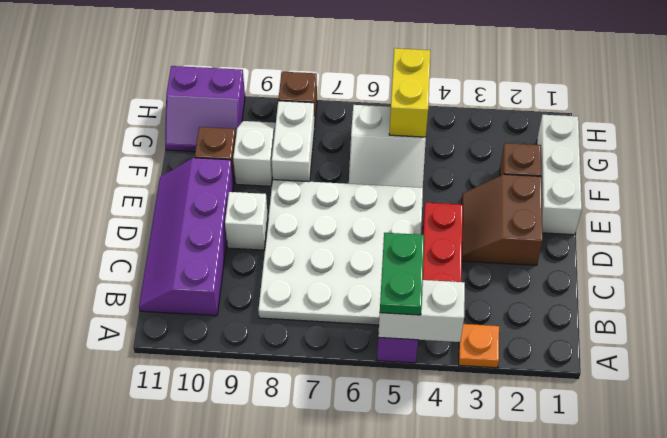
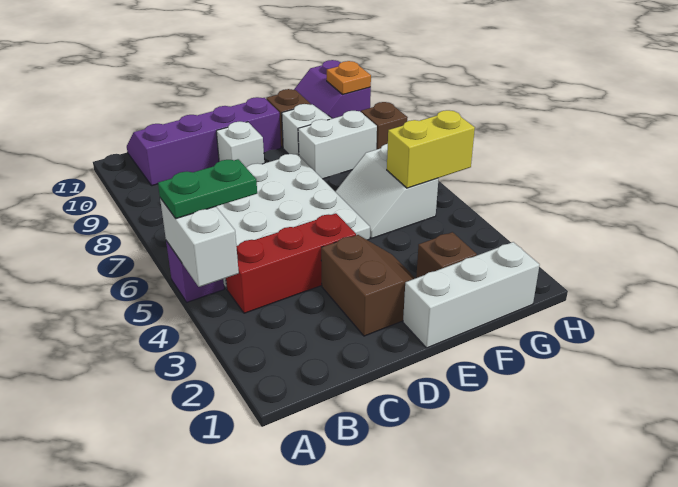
orange 1x1 plate [459,324,499,368] -> orange 1x1 plate moved to [327,61,371,94]
brown 2x2 slope [462,174,543,265] -> brown 2x2 slope turned to [321,235,415,336]

